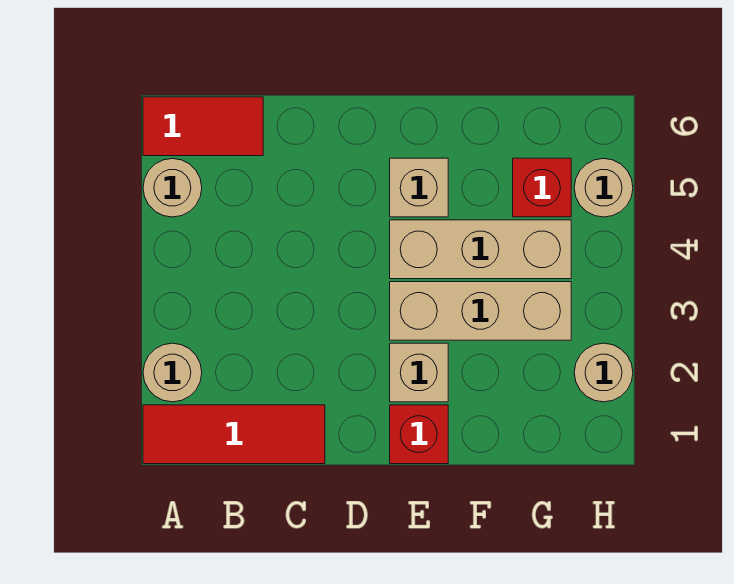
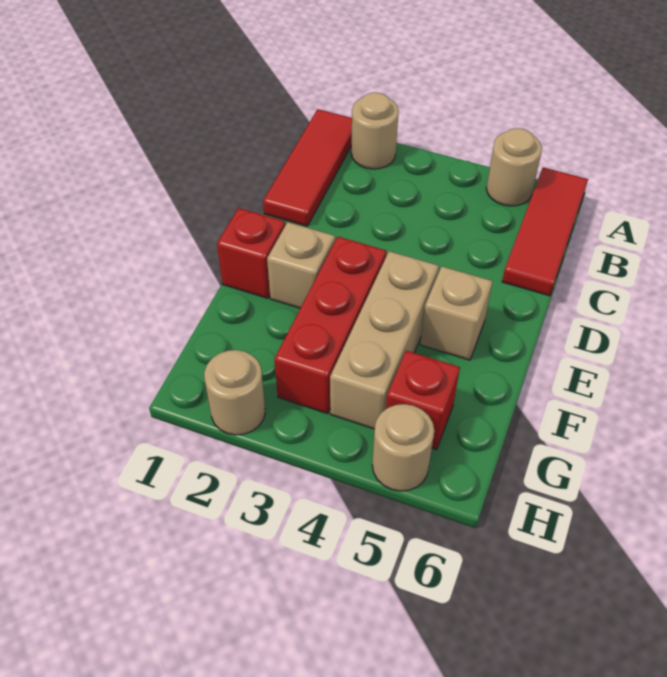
red 1x2 tile [143,97,263,156] -> red 1x3 tile [502,168,588,296]
tan 1x3 brick [390,282,571,340] -> red 1x3 brick [275,237,386,414]

